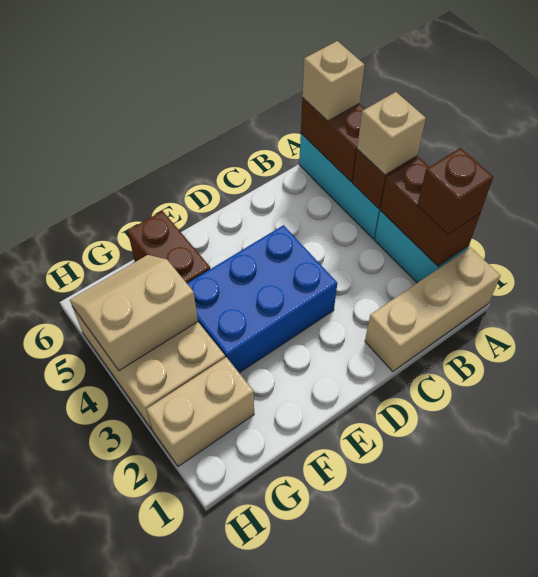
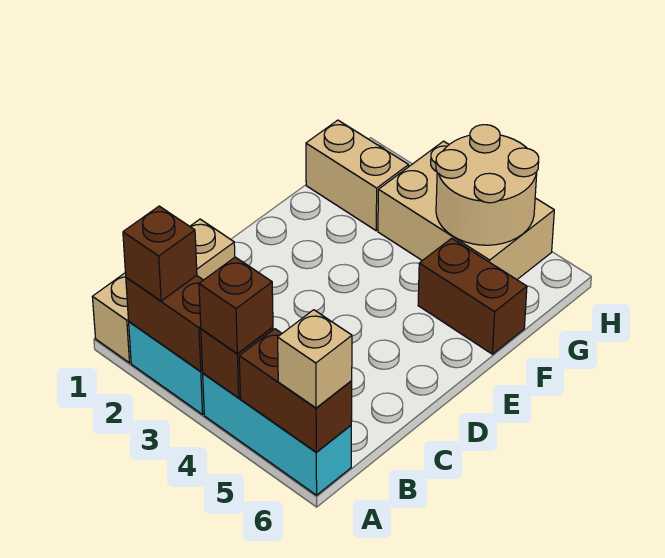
tan 1x1 brick [357,92,426,175] -> brown 1x1 brick [199,257,273,354]
blue 2x3 brick [187,225,337,373] -> none
tan 1x2 brick [146,357,254,466] -> tan 1x2 brick turned to [306,120,409,231]
tan 2x2 slope [70,255,198,370] -> tan 2x2 round brick [436,125,539,245]

